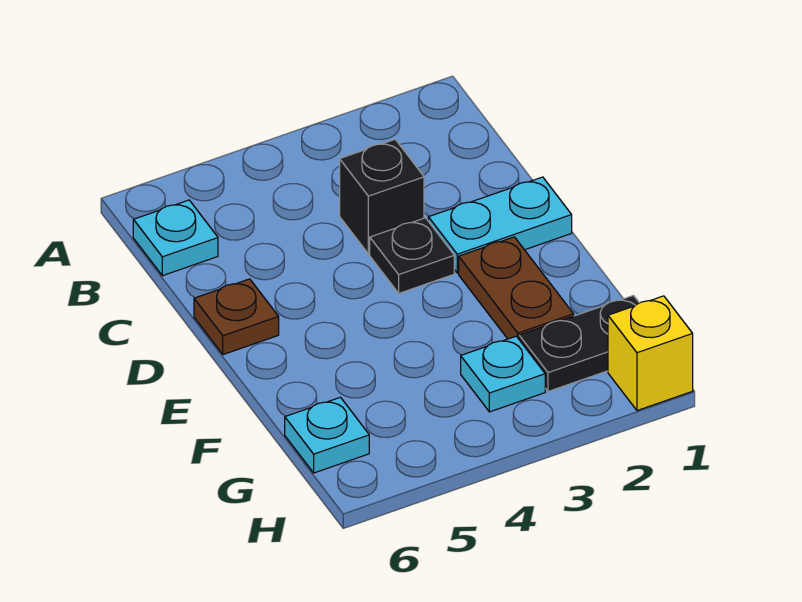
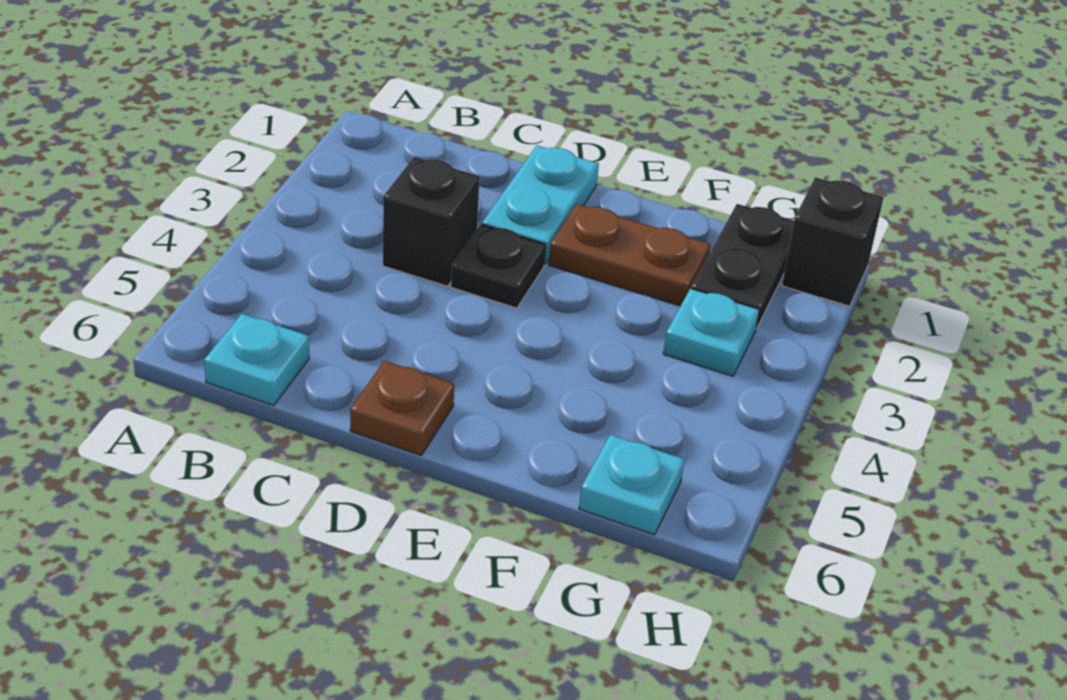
yellow 1x1 brick [608,296,693,411] -> black 1x1 brick [782,178,884,306]

